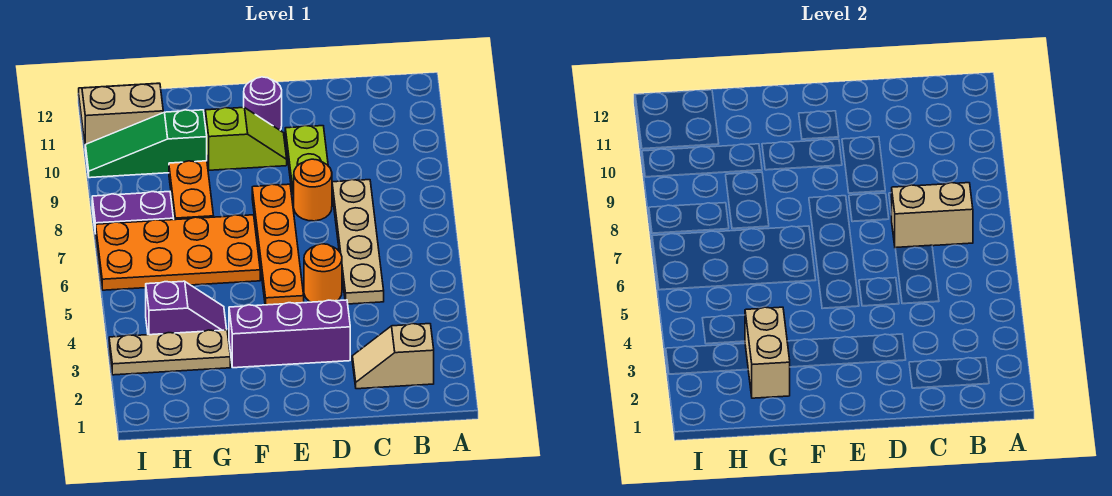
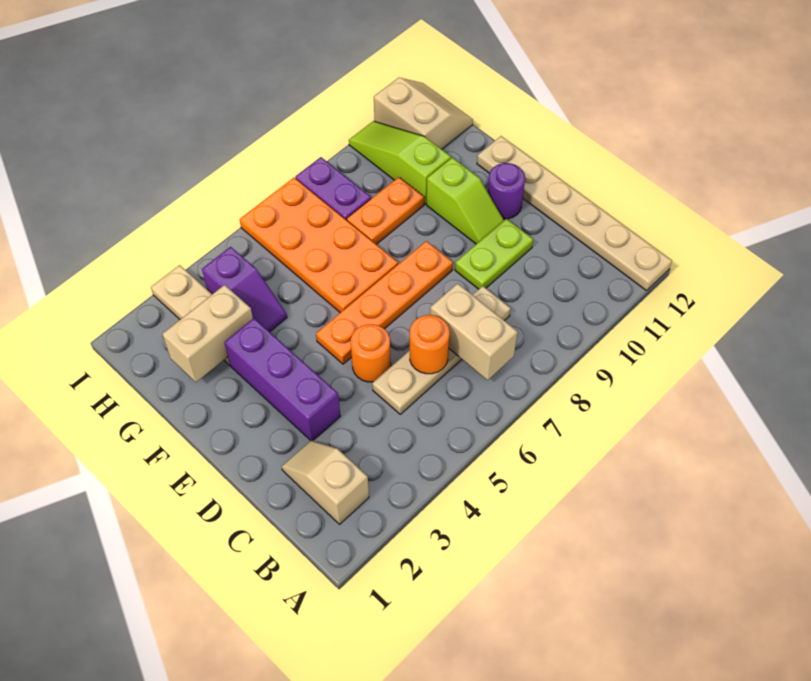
none -> tan 1x6 plate [477,136,672,291]
orange 1x1 round brick [294,159,332,221] -> orange 1x1 round brick moved to [410,315,450,374]
green 1x3 slope [85,110,207,178] -> lime 1x3 slope [349,121,451,204]

